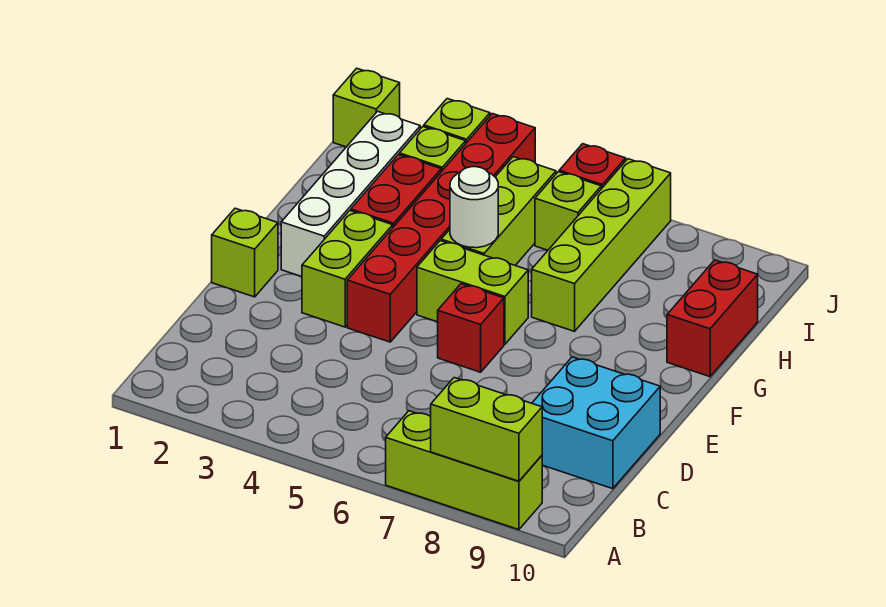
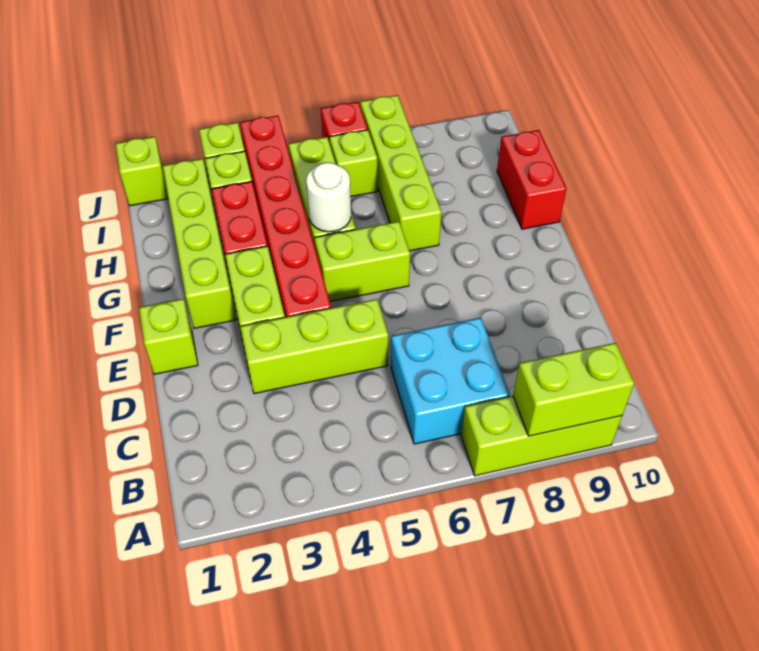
cyan 2x2 brick [532,357,660,489] -> cyan 2x2 brick moved to [391,318,510,444]
none -> lime 1x3 brick [240,299,388,394]
red 1x1 brick [438,284,504,372] -> none
white 1x4 brick [281,111,420,277] -> lime 1x4 brick [163,159,236,328]

